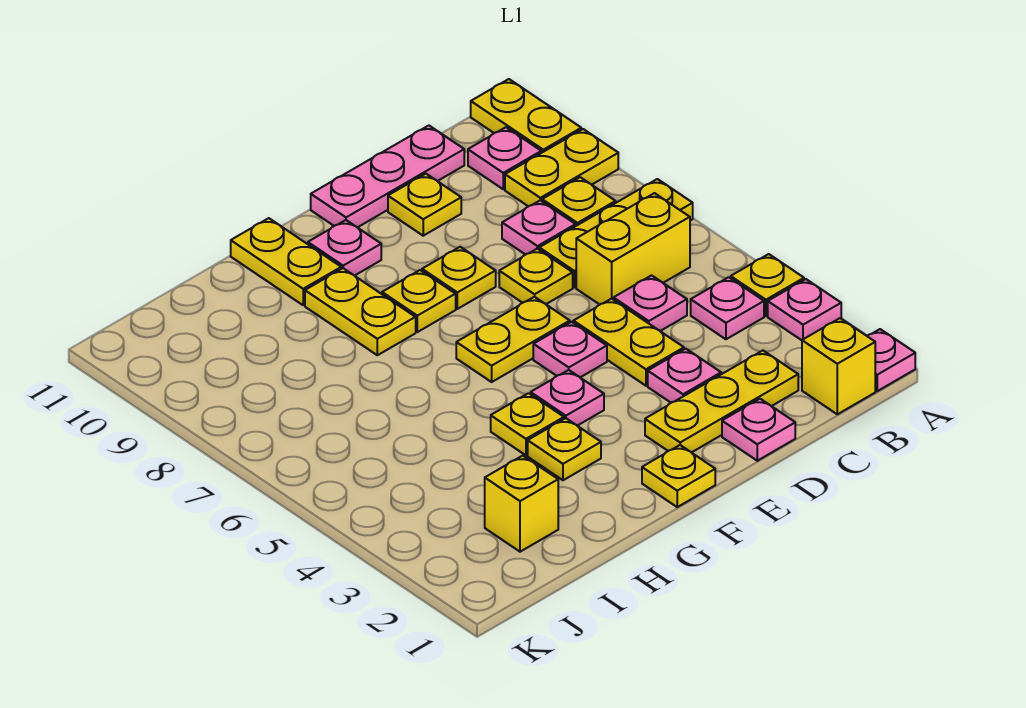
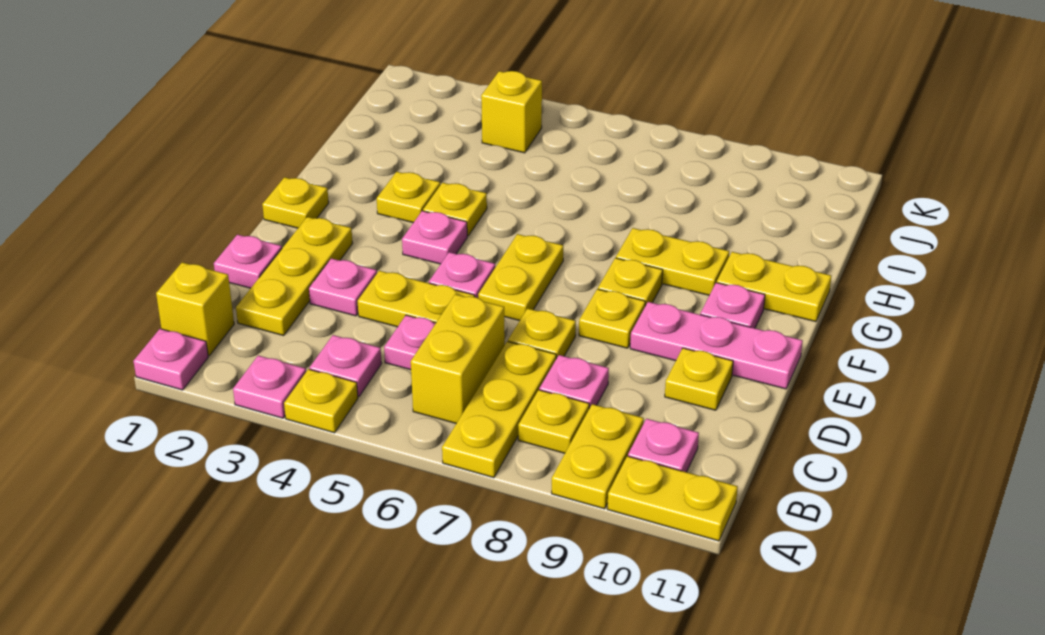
pink 1x3 plate [311,126,464,227] -> pink 1x3 plate turned to [630,302,803,389]
yellow 1x1 brick [485,456,558,552] -> yellow 1x1 brick moved to [481,71,542,153]

